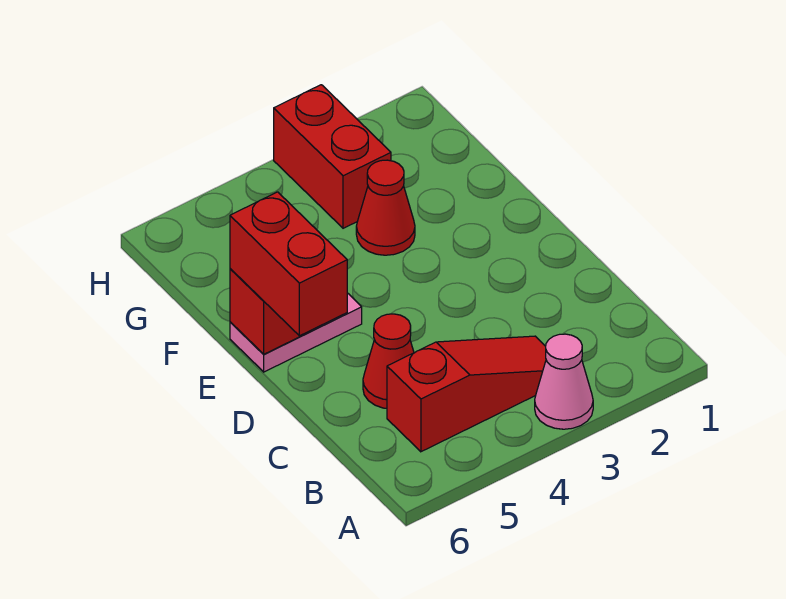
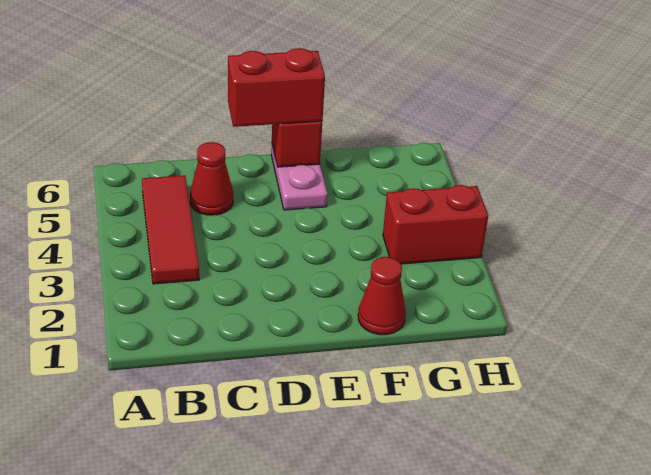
pink 1x1 cone [535,334,593,429] -> none
red 1x3 slope [387,336,546,452] -> red 1x3 tile [142,175,199,284]
red 1x1 cone [356,160,415,255] -> red 1x1 cone moved to [358,257,406,335]

